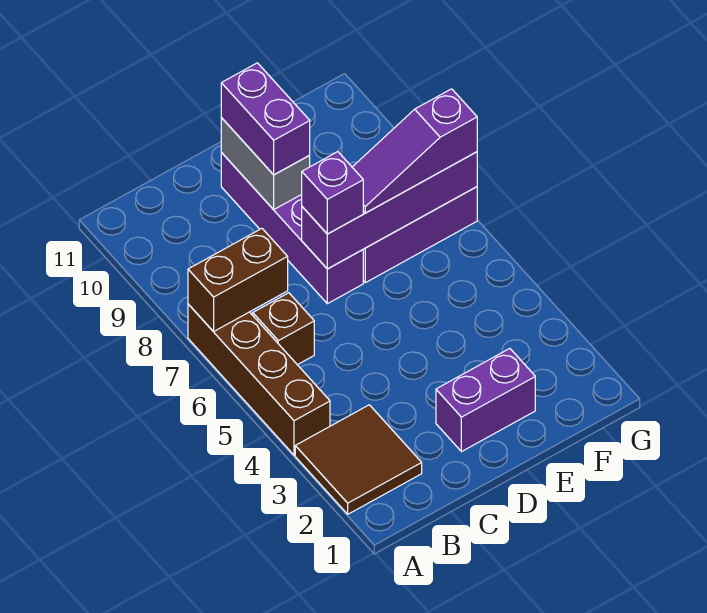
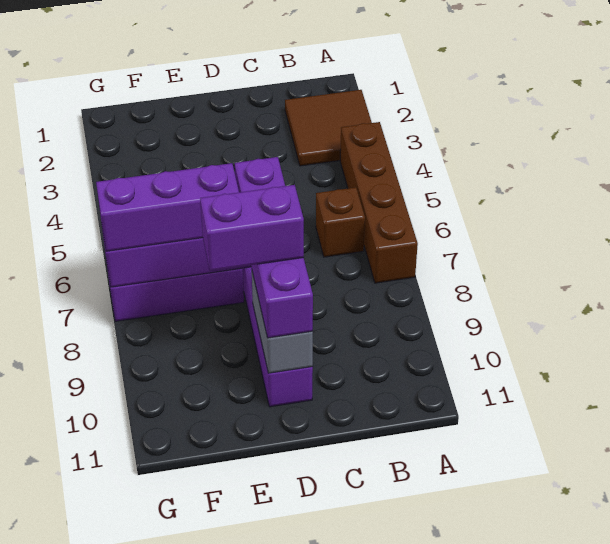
brown 1x2 brick [188,229,288,332] -> none
purple 1x2 brick [436,349,535,452] -> purple 1x2 brick moved to [200,185,304,271]
purple 1x3 slope [352,89,477,213] -> purple 1x3 brick [96,163,239,251]

